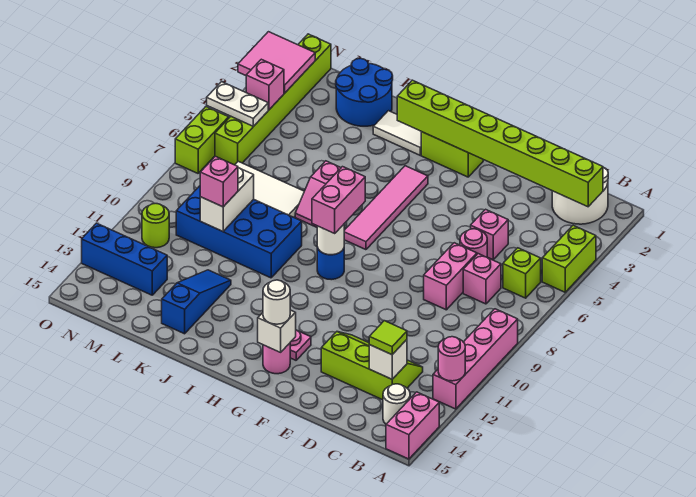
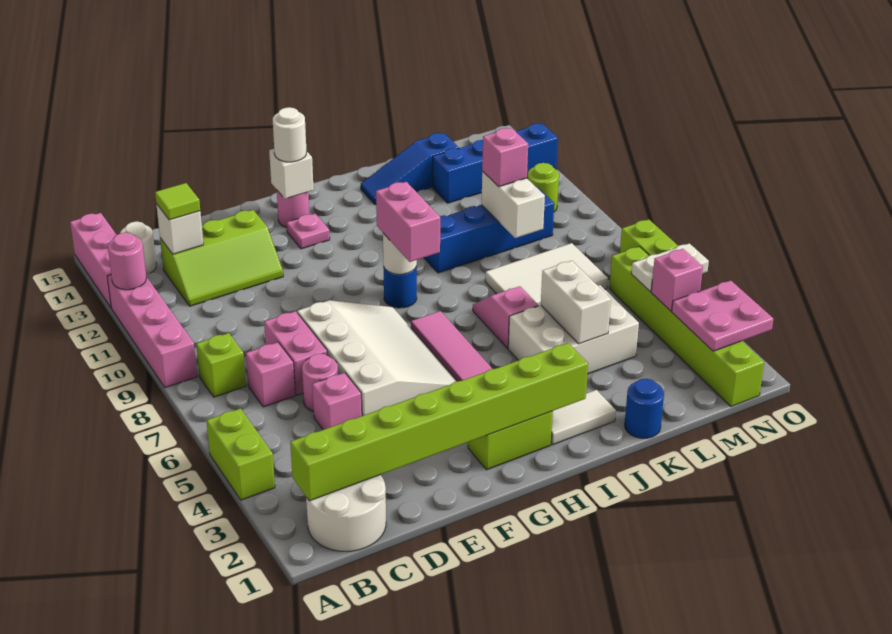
pink 1x2 brick [386,392,439,459] -> pink 1x3 brick [70,213,116,307]
lime 1x1 brick [503,248,541,298] -> lime 1x1 brick moved to [196,333,246,397]
none -> white 3x4 slope [297,300,457,416]
none -> white 2x3 brick [508,285,639,374]
blue 2x4 brick [176,186,302,278] -> blue 1x4 brick [424,187,554,273]
blue 2x2 round brick [336,58,393,126] -> blue 1x1 round brick [625,379,664,438]
none -> white 1x2 brick [541,261,611,344]
blue 1x3 slope [162,270,231,334] -> blue 1x3 slope turned to [361,133,459,205]
blue 1x3 brick [82,223,167,295] -> blue 1x4 brick [433,124,558,203]
pink 2x2 tile [238,32,315,93] -> pink 2x2 plate [672,281,773,351]

